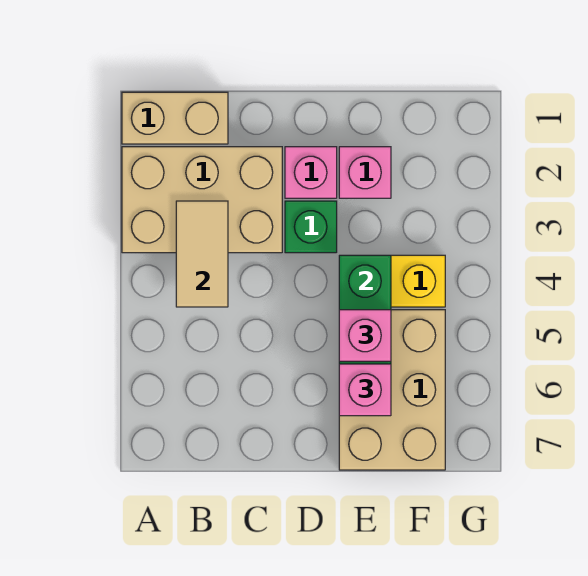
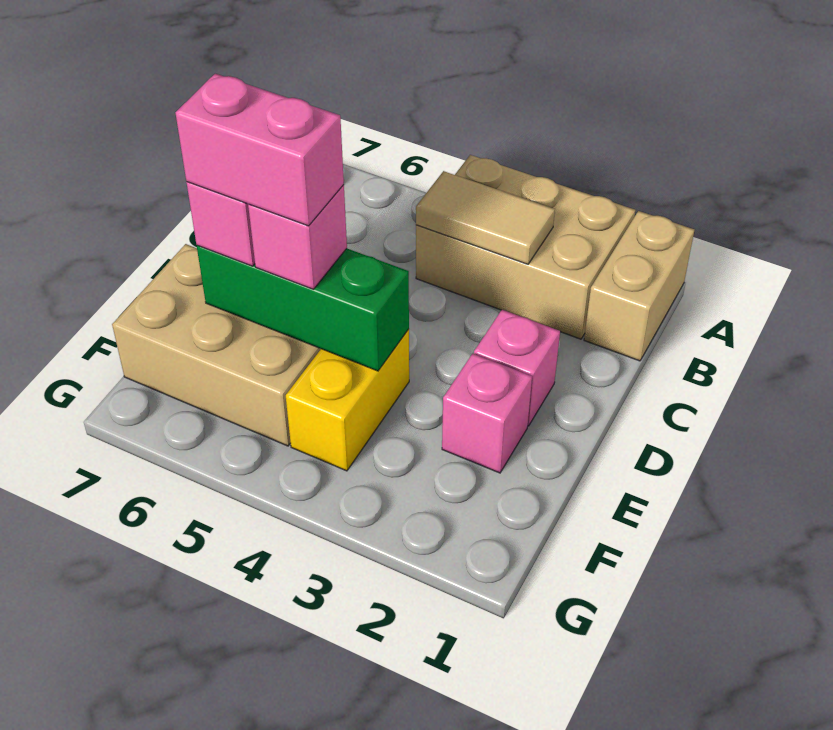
tan 2x3 brick [122,147,282,253] -> tan 2x3 brick turned to [416,155,635,339]
green 1x1 brick [285,201,337,253] -> none
none -> pink 1x2 brick [176,74,344,226]

